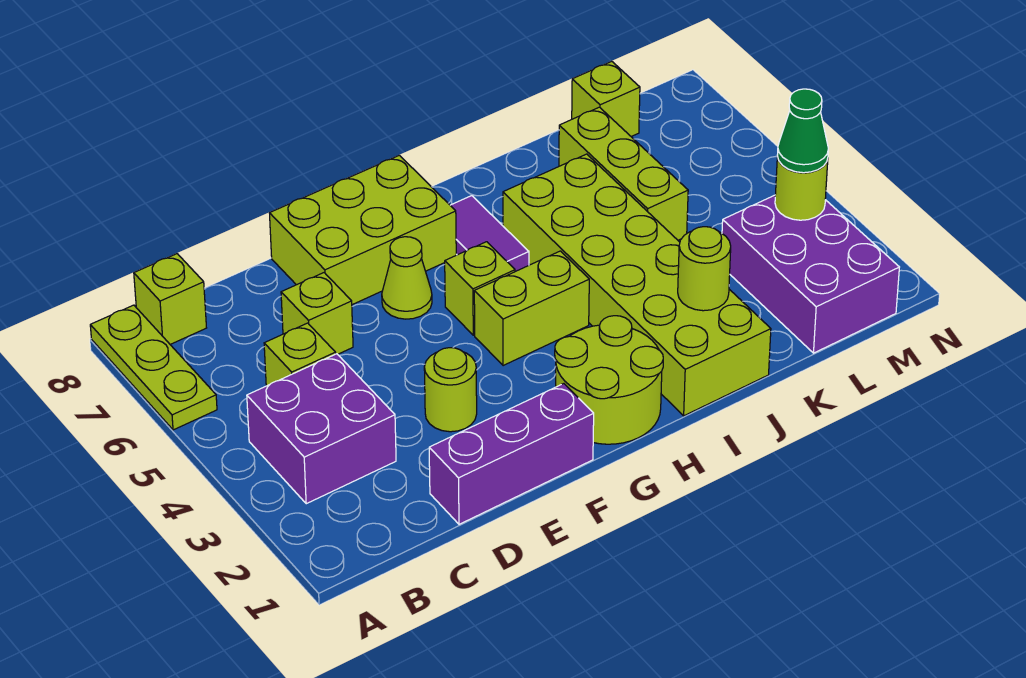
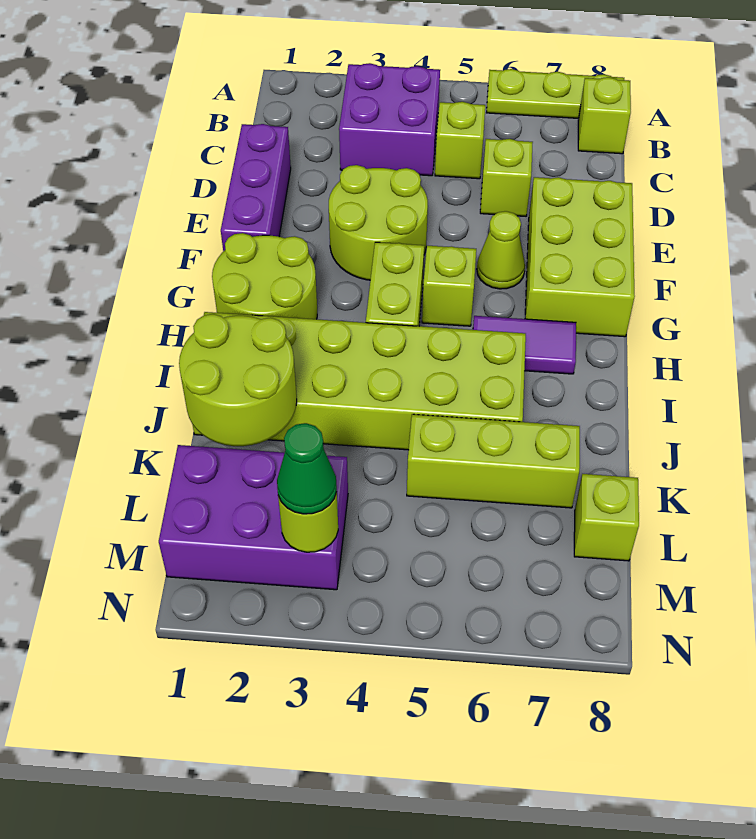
lime 1x1 round brick [424,348,477,432] -> lime 2x2 round brick [329,165,428,280]
lime 1x1 round brick [678,227,731,311] -> lime 2x2 round brick [179,314,297,446]

